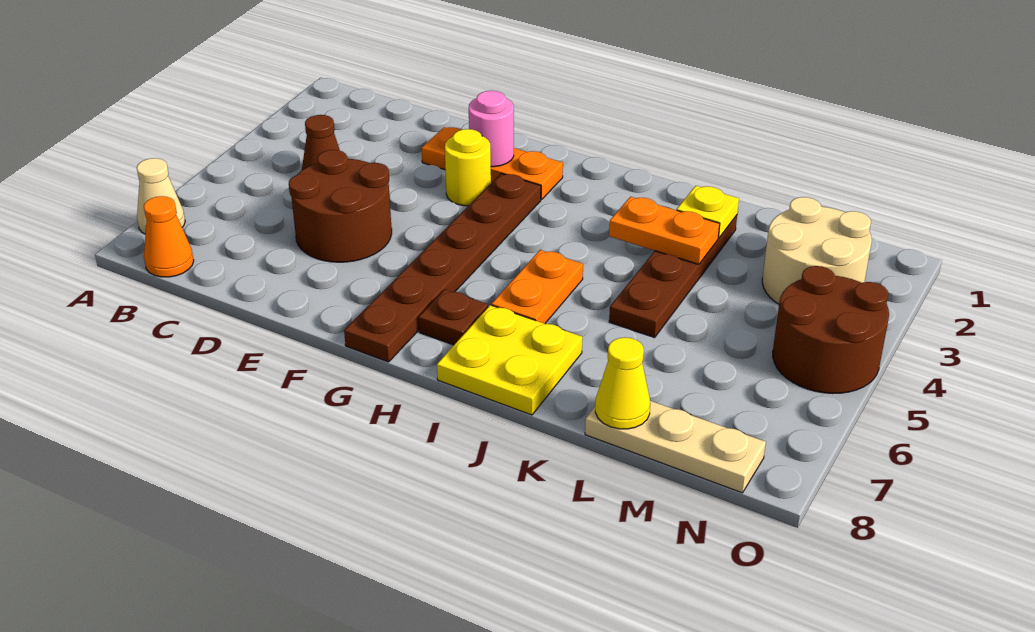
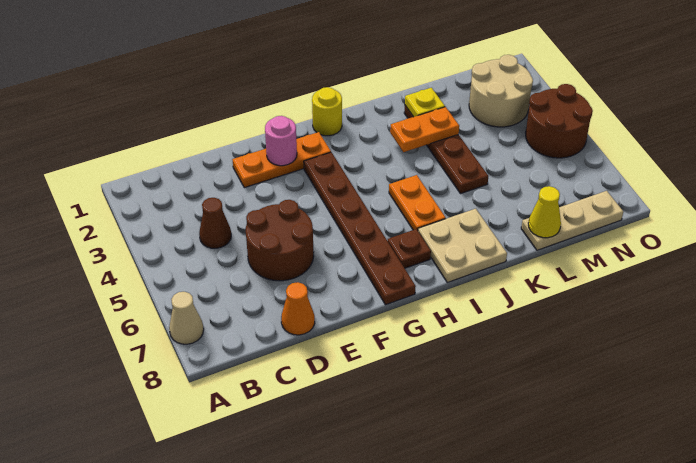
orange 1x1 cone [144,196,194,277] -> orange 1x1 cone moved to [281,282,315,335]
yellow 1x1 round brick [445,129,491,206] -> yellow 1x1 round brick moved to [312,87,342,136]
yellow 2x2 plate [437,305,582,415] -> tan 2x2 plate [418,209,507,282]

